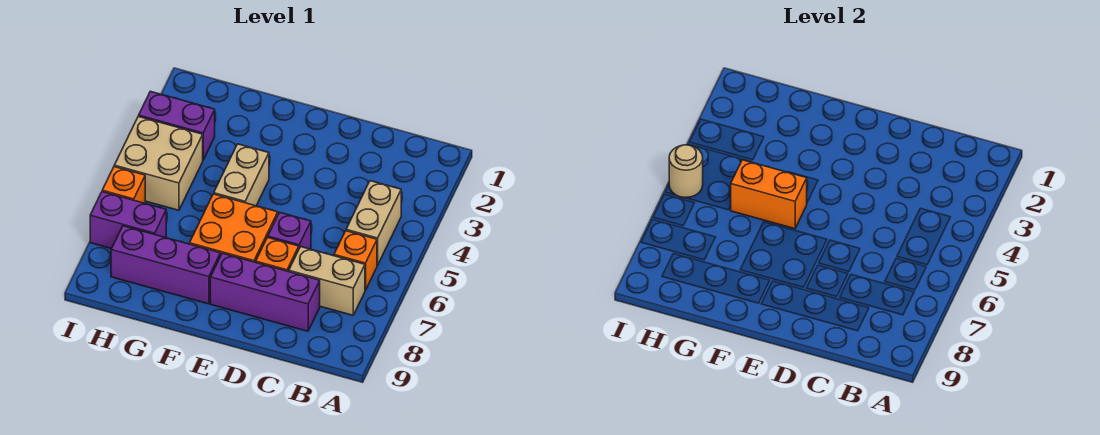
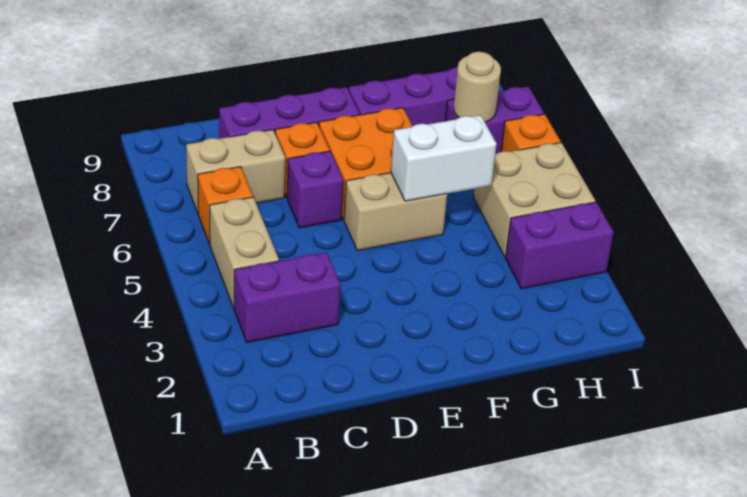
none -> purple 1x2 brick [234,252,340,343]
tan 1x2 brick [214,144,269,206] -> tan 1x2 brick turned to [344,173,447,251]
orange 1x2 brick [730,160,807,229] -> white 1x2 brick [391,115,496,201]
tan 1x1 round brick [669,145,703,198] -> tan 1x1 round brick moved to [454,52,501,122]

